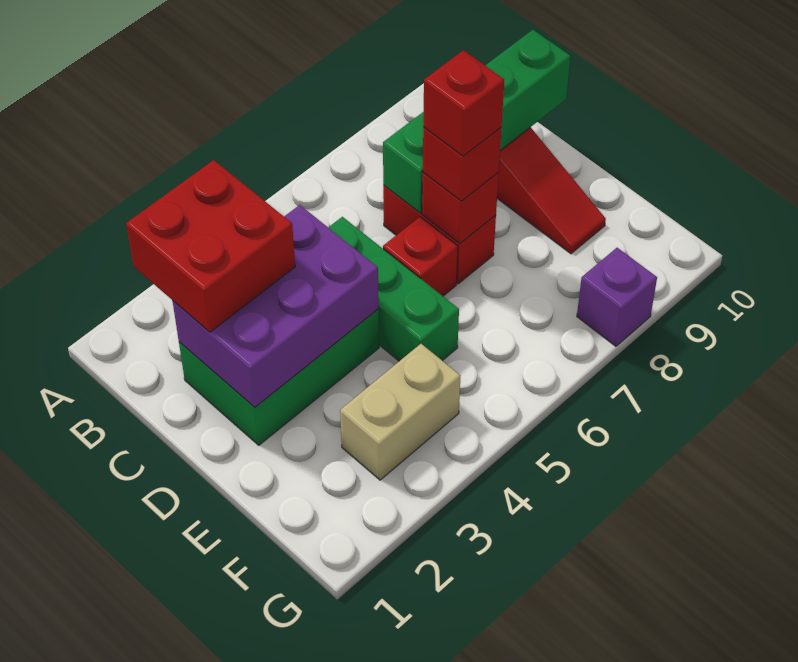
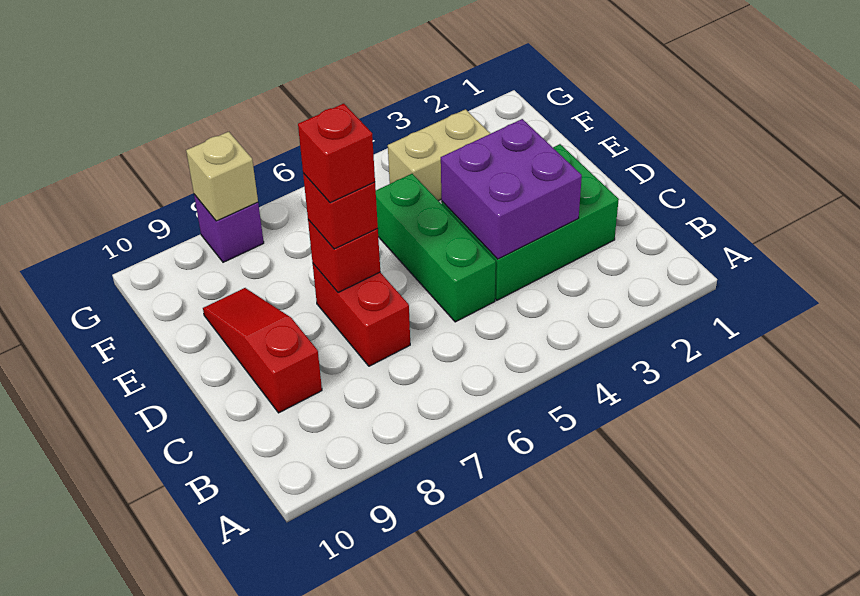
red 2x2 brick [126,160,295,332] -> none
purple 2x3 brick [173,205,379,407] -> purple 2x2 brick [441,119,582,259]
green 1x4 brick [383,30,571,213] -> none
red 1x1 brick [383,217,458,296] -> none
none -> tan 1x1 brick [186,132,258,221]

